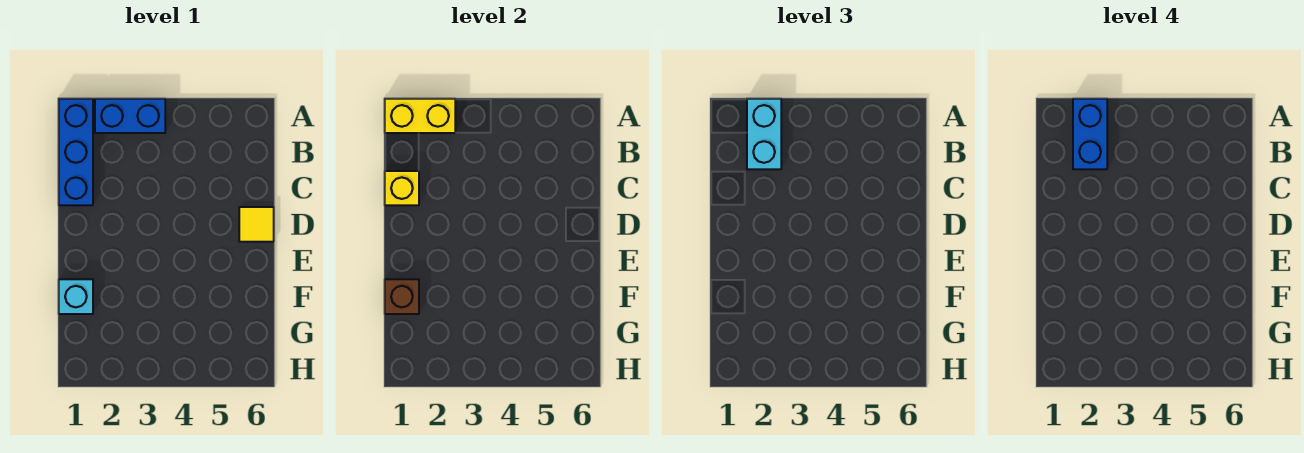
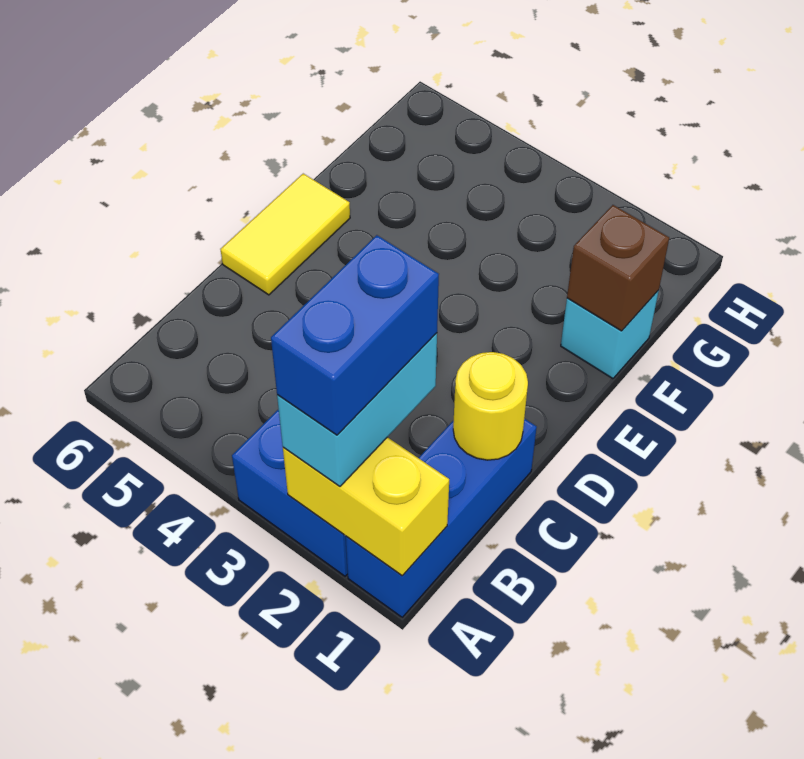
yellow 1x1 brick [385,171,419,205] -> yellow 1x1 round brick [453,352,528,460]
yellow 1x1 tile [239,207,274,242] -> yellow 1x2 tile [220,174,350,295]

